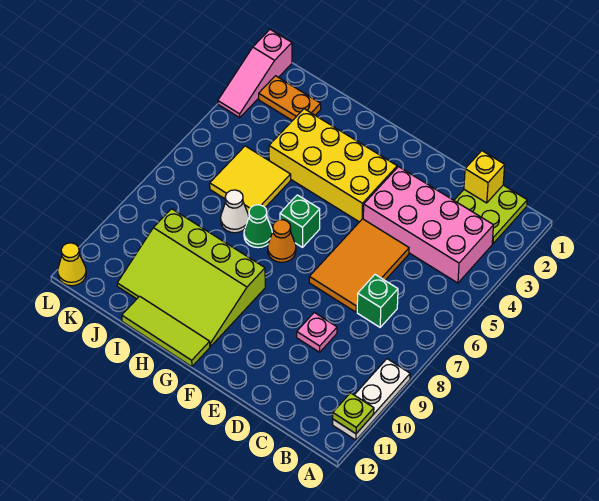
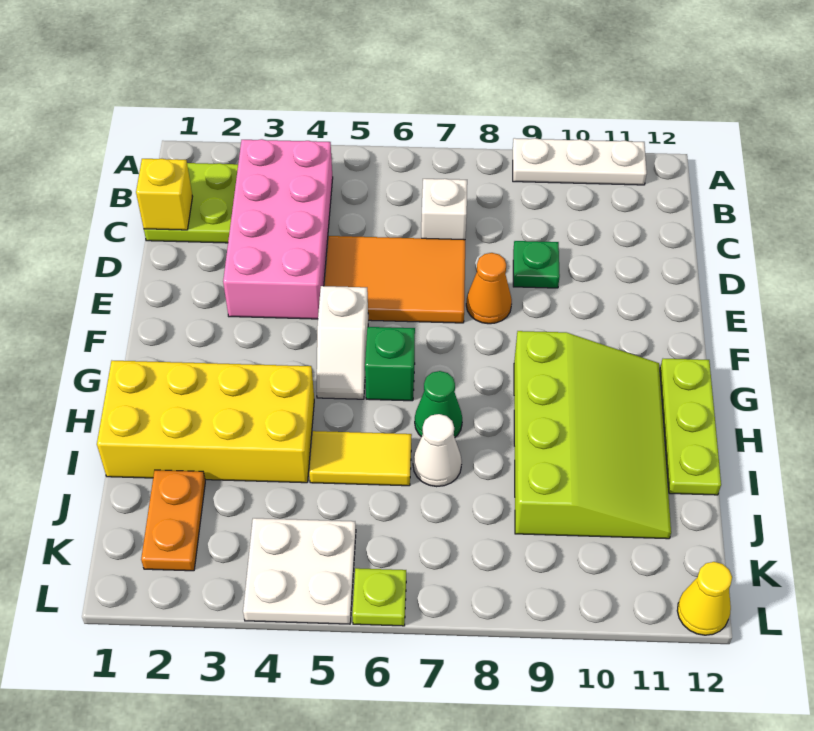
lime 1x1 plate [333,393,374,434] -> lime 1x1 plate moved to [352,568,406,626]
green 1x1 brick [357,275,398,327] -> white 1x1 brick [421,179,467,240]
pink 1x1 plate [297,313,337,352] -> green 1x1 plate [513,241,560,288]
yellow 2x4 brick [269,109,397,222] -> yellow 2x4 brick turned to [97,361,314,483]
none -> white 1x2 slope [316,286,368,399]
orange 1x1 cone [268,220,296,262] -> orange 1x1 cone moved to [466,253,512,324]
lime 1x3 tile [122,296,210,367] -> lime 1x3 plate [660,359,721,495]
yellow 2x2 tile [210,146,291,214] -> yellow 1x2 tile [309,431,412,486]
none -> white 2x2 plate [243,518,356,624]
pink 1x3 slope [218,29,292,117] -> none

